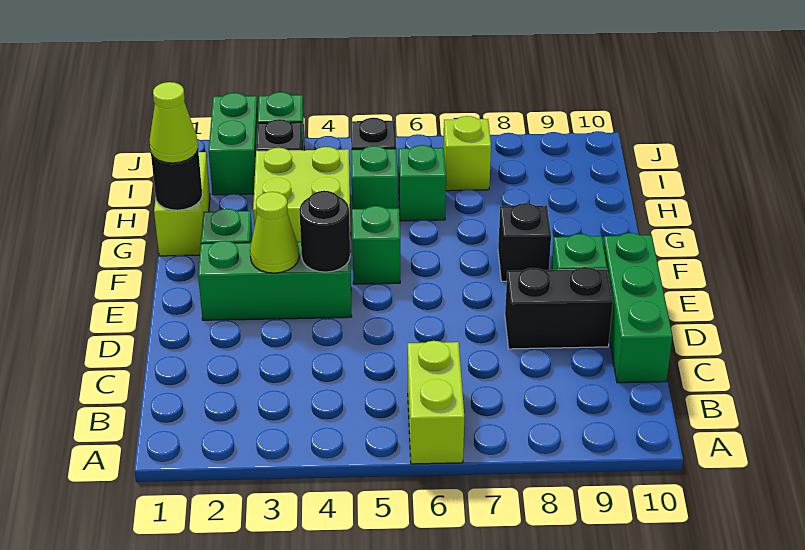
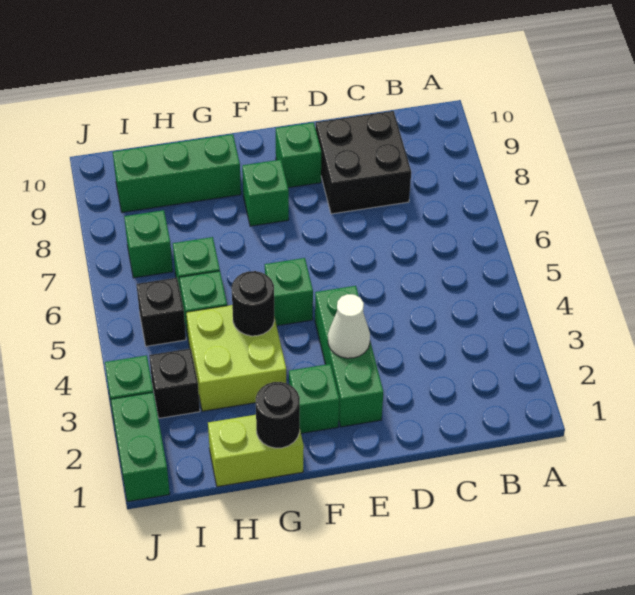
lime 1x2 brick [408,341,464,464] -> none
green 1x3 brick [603,233,672,383] -> green 1x3 brick moved to [113,134,241,212]
black 1x2 brick [505,267,613,349] -> black 2x2 brick [316,111,411,214]
lime 1x1 cone [250,192,299,273] -> white 1x1 cone [328,294,370,358]
black 1x1 round brick [299,191,350,272] -> black 1x1 round brick moved to [232,271,274,336]
black 1x1 brick [498,203,551,281] -> green 1x1 brick [242,160,289,226]
lime 1x1 cone [150,82,198,163] -> none
green 1x2 brick [209,93,258,195] -> green 1x2 brick turned to [111,392,170,502]
lime 1x1 brick [443,116,491,191] -> green 1x1 brick [124,210,173,278]

